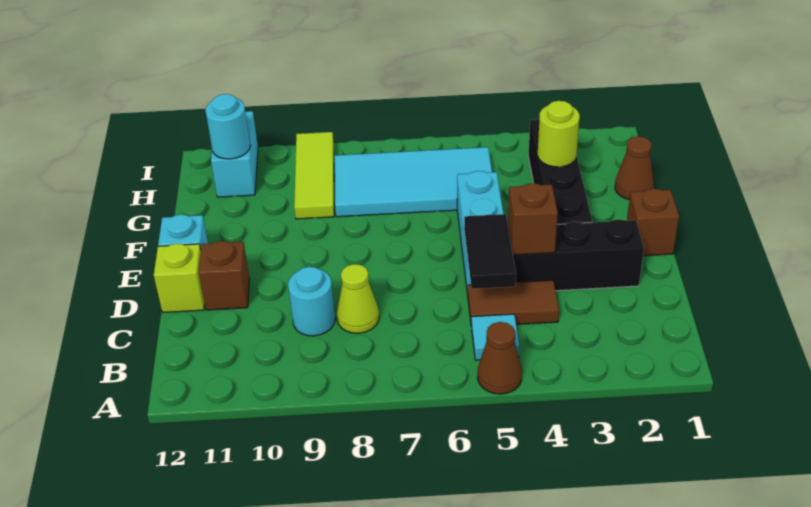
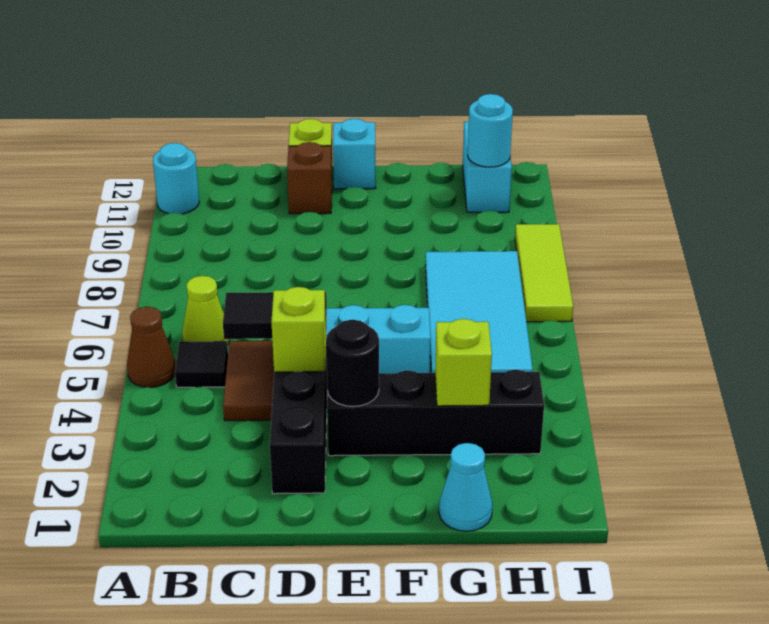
cyan 1x1 tile [472,314,519,360] -> black 1x1 tile [175,341,228,387]
lime 1x1 cone [337,264,379,333] -> lime 1x1 cone moved to [182,276,230,345]
cyan 1x1 round brick [288,267,335,336] -> cyan 1x1 round brick moved to [153,143,199,214]
brown 1x1 brick [508,183,558,255] -> lime 1x1 brick [271,287,326,372]
brown 1x1 brick [627,189,679,256] -> none
none -> black 1x1 round brick [326,320,379,407]
brown 1x1 cone [615,136,654,199] -> cyan 1x1 cone [439,443,492,531]
lime 1x1 round brick [538,101,580,167] -> lime 1x1 brick [435,319,492,406]
lime 1x3 tile [294,132,334,219] -> lime 1x3 tile turned to [515,224,573,322]
cyan 1x2 brick [211,111,258,197] -> cyan 1x2 brick turned to [463,122,512,212]

